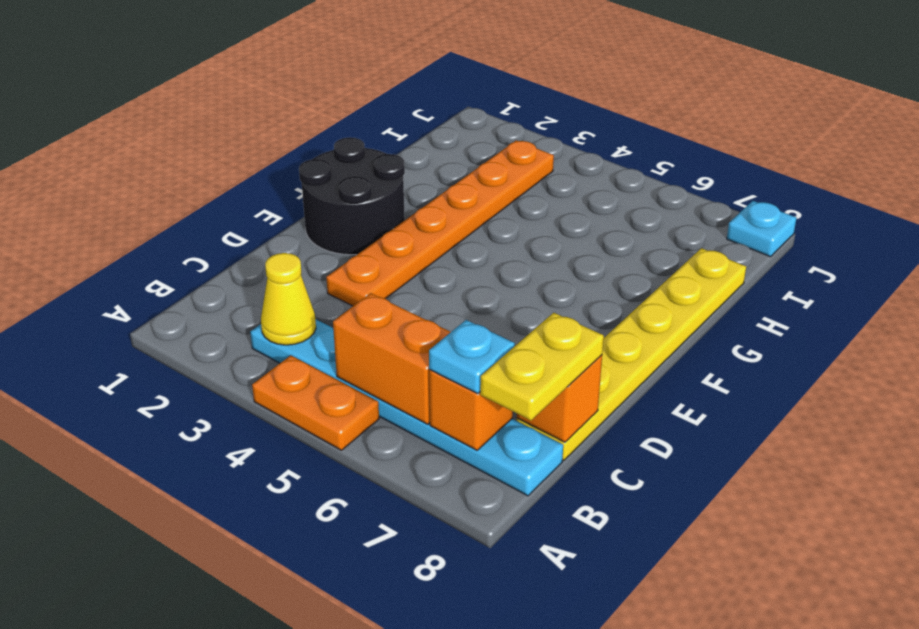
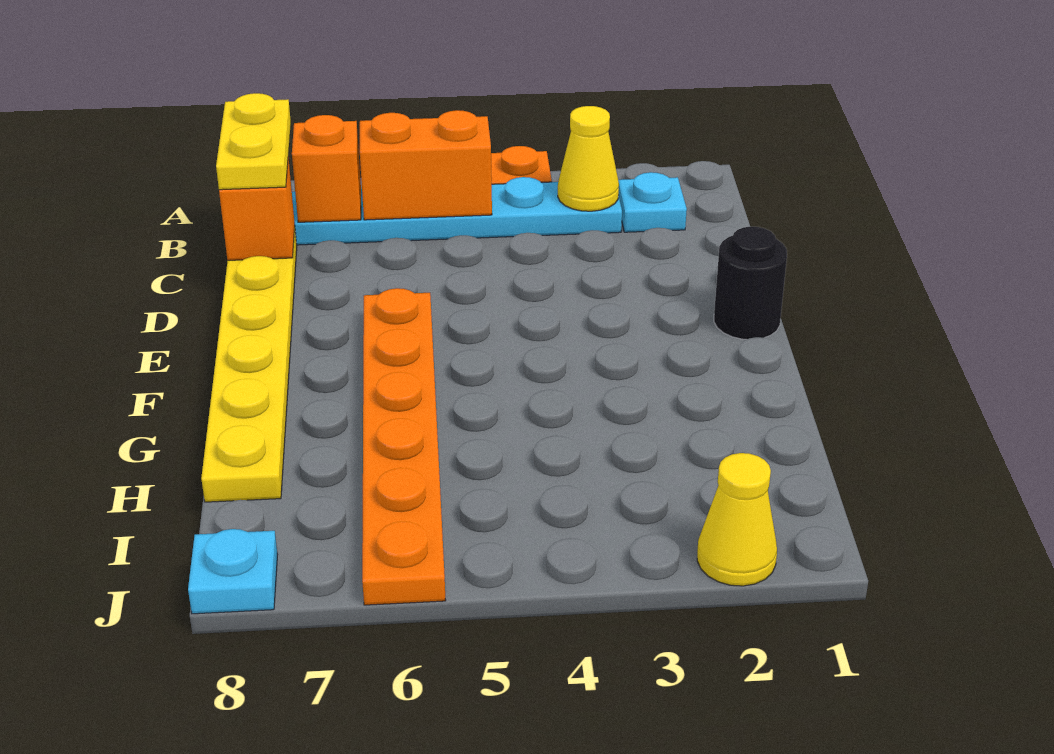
cyan 1x1 plate [429,320,515,394] -> cyan 1x1 plate moved to [618,172,687,232]
orange 1x6 plate [326,140,554,306] -> orange 1x6 plate moved to [362,288,446,605]
black 2x2 round brick [299,137,405,255] -> black 1x1 round brick [714,227,787,339]
none -> yellow 1x1 cone [697,453,777,586]

